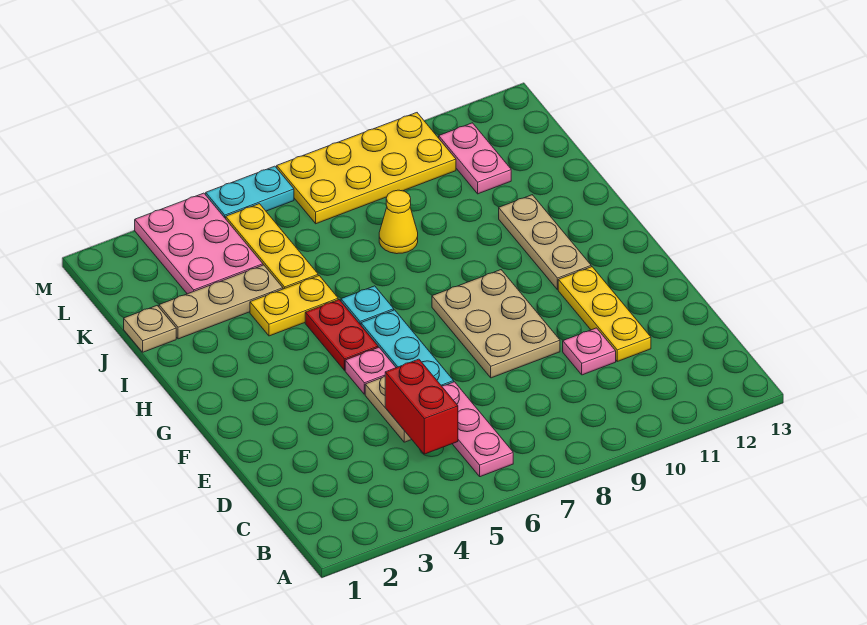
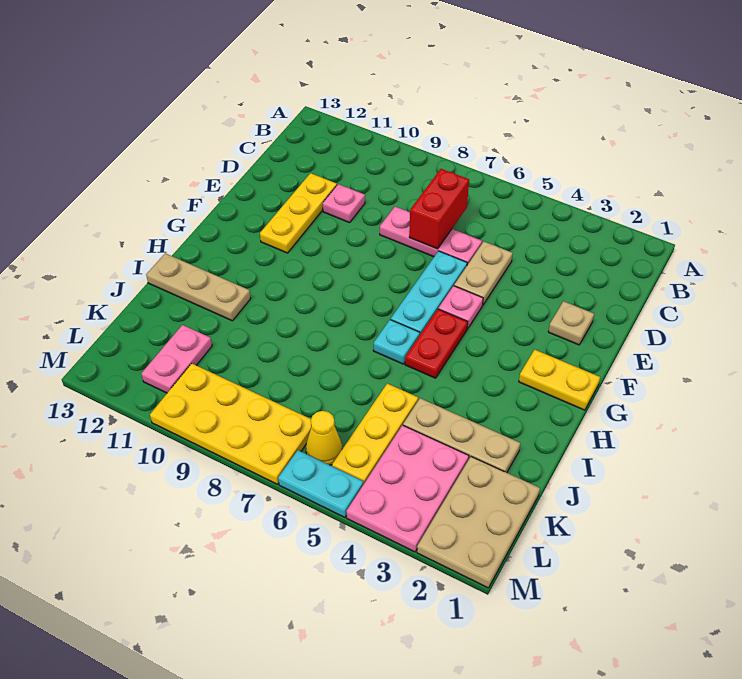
pink 1x3 plate [442,382,513,477] -> pink 1x3 plate turned to [380,207,482,265]
red 1x2 brick [385,359,458,454] -> red 1x2 brick moved to [409,169,469,249]
tan 2x3 plate [432,270,560,378] -> tan 2x3 plate moved to [417,457,540,588]
tan 1x3 plate [499,195,591,290] -> tan 1x3 plate turned to [146,253,251,321]
yellow 1x2 plate [250,276,338,336] -> yellow 1x2 plate moved to [519,350,600,410]
tan 1x1 plate [124,306,176,352] -> tan 1x1 plate moved to [548,301,594,345]
yellow 1x1 cone [379,190,418,254] -> yellow 1x1 cone moved to [306,411,342,465]

